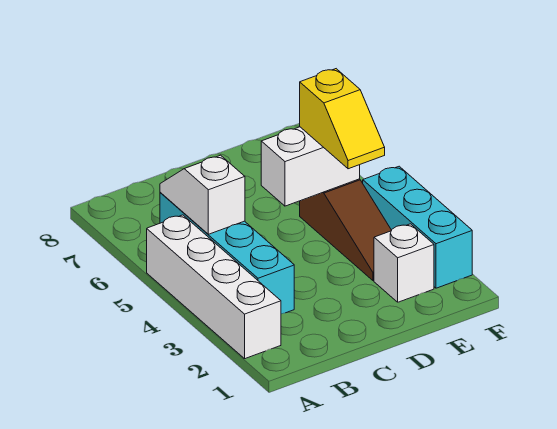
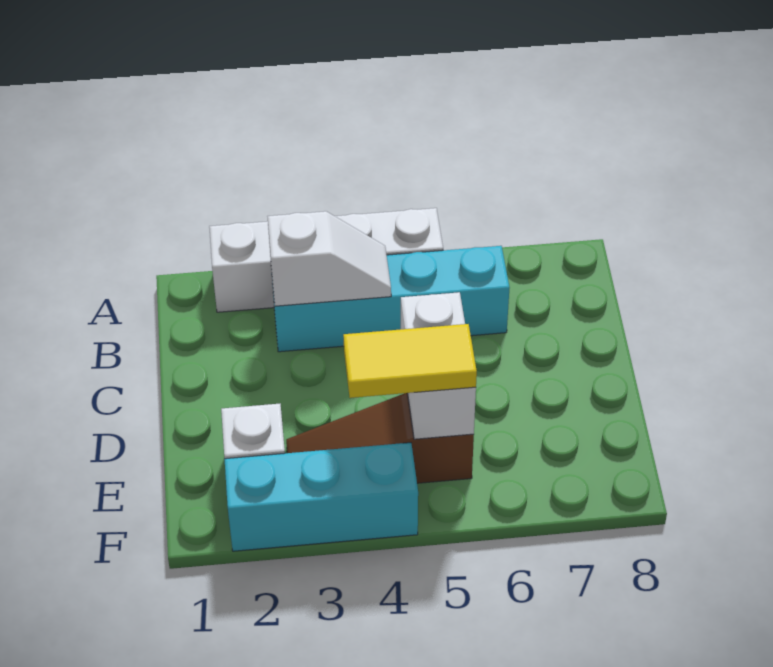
white 1x2 slope [160,155,245,234] -> white 1x2 slope moved to [267,211,391,306]
yellow 1x2 slope [300,69,385,169] -> yellow 1x2 tile [343,324,477,398]

